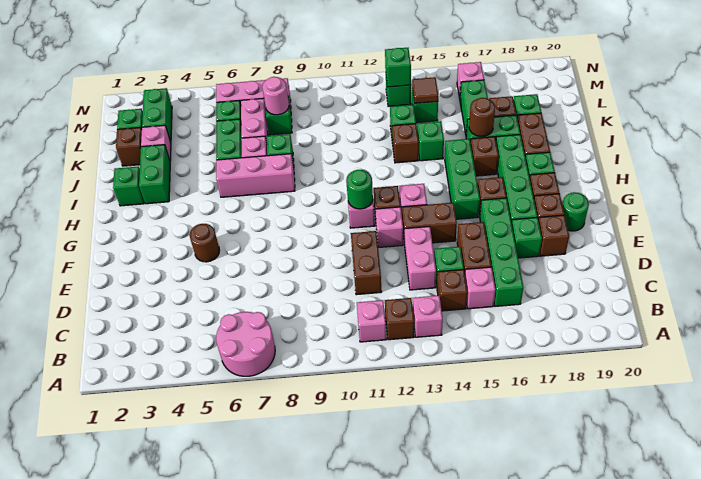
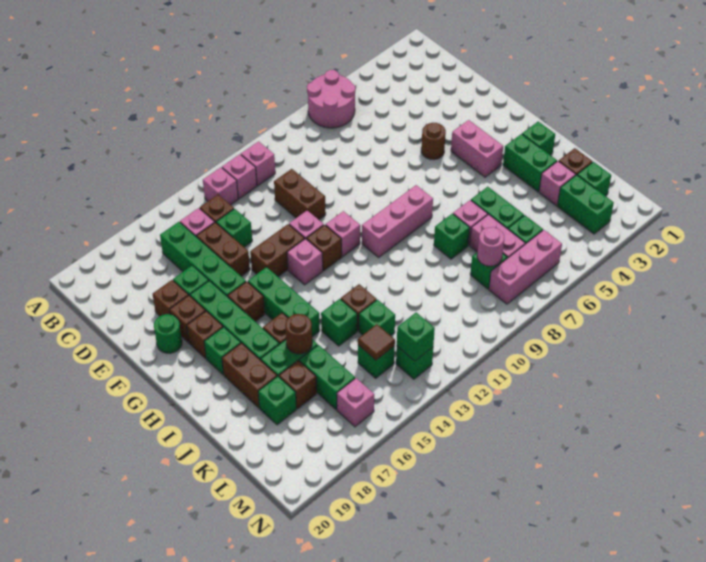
brown 1x1 brick [385,298,414,340] -> pink 1x1 brick [222,154,257,199]
pink 1x2 brick [405,226,436,290] -> pink 1x2 brick moved to [451,120,503,177]
green 1x1 round brick [346,170,373,209] -> none
pink 1x3 brick [216,154,295,197] -> pink 1x3 brick moved to [362,185,433,257]

